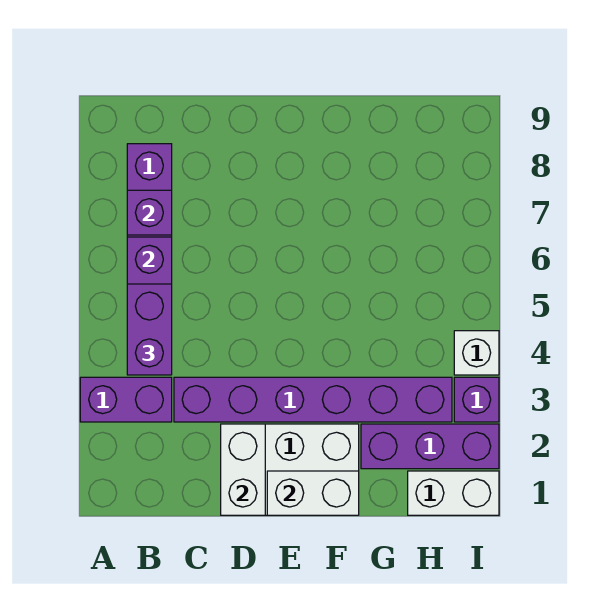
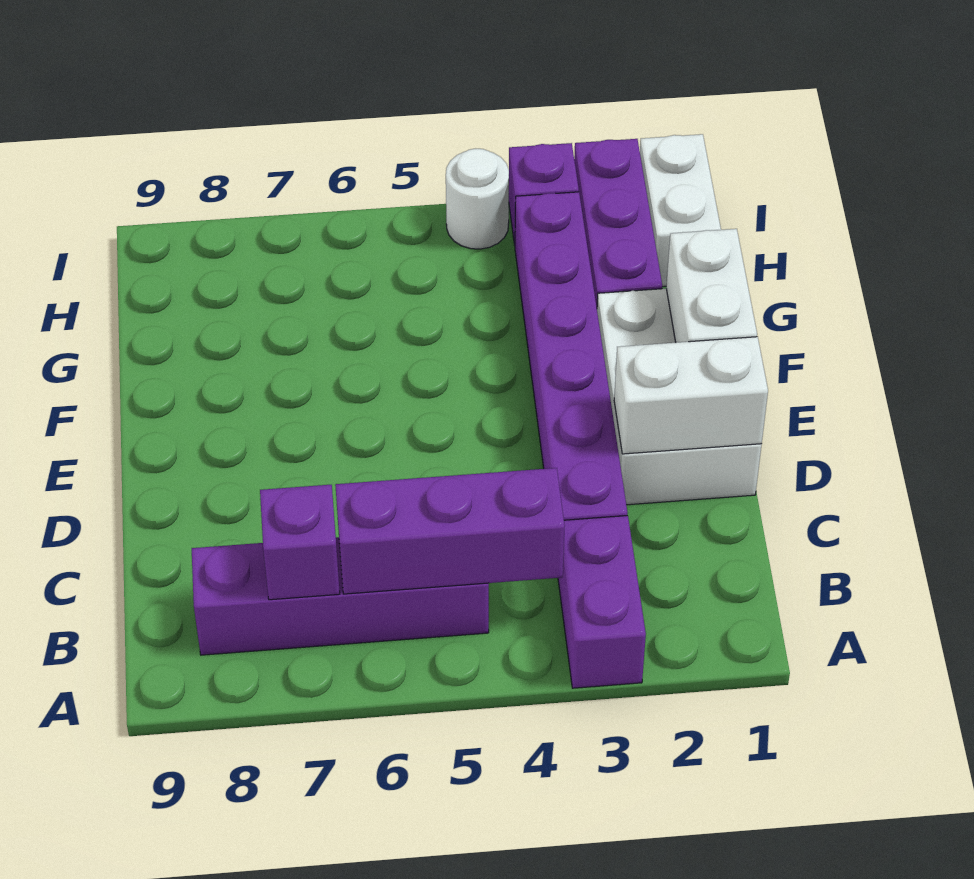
purple 1x2 brick [127,284,172,375] -> none
white 1x1 brick [454,331,499,375] -> white 1x1 round brick [446,149,509,249]

